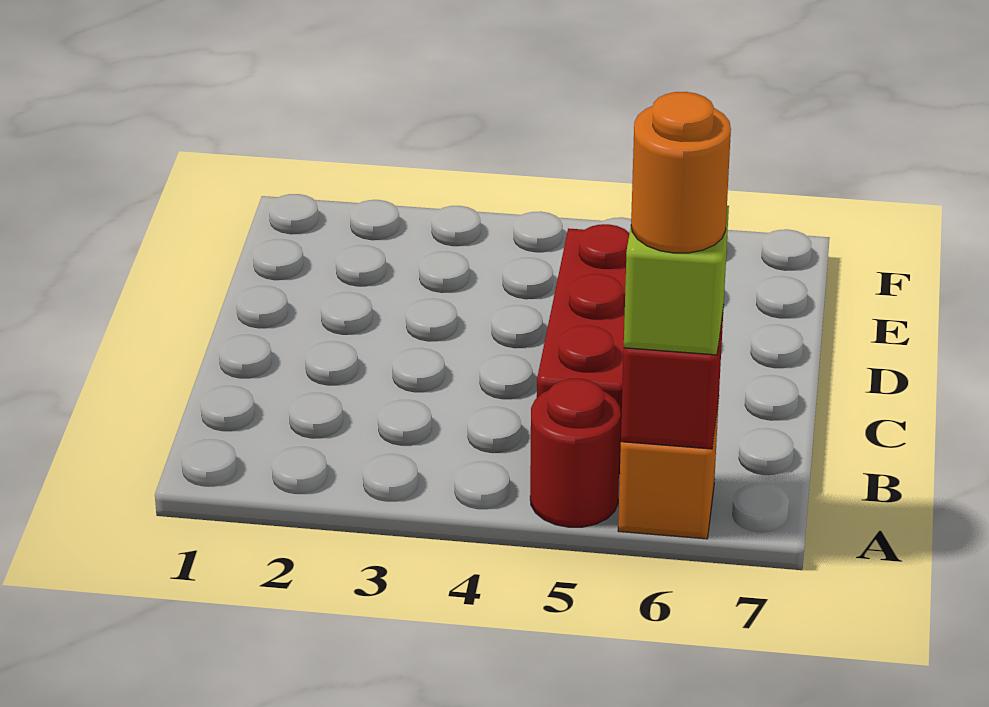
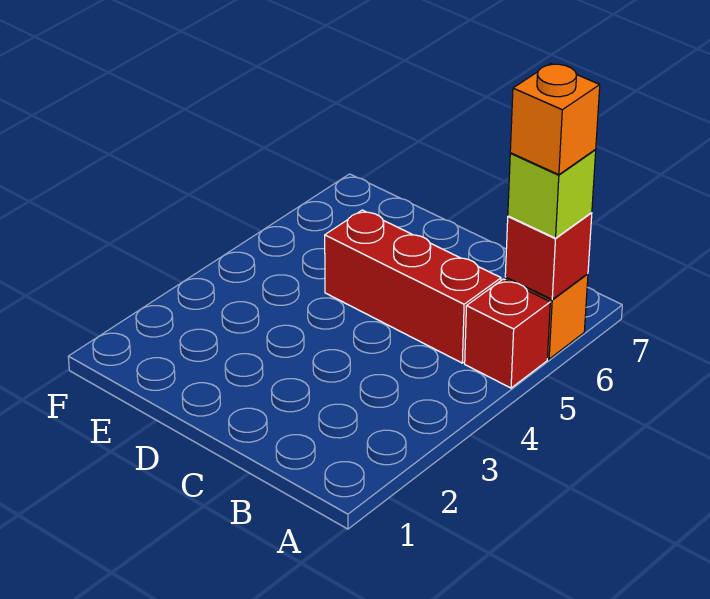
red 1x1 round brick [530,379,621,527] -> red 1x1 brick [465,279,550,388]
orange 1x1 round brick [631,92,731,253] -> orange 1x1 brick [510,63,600,175]

